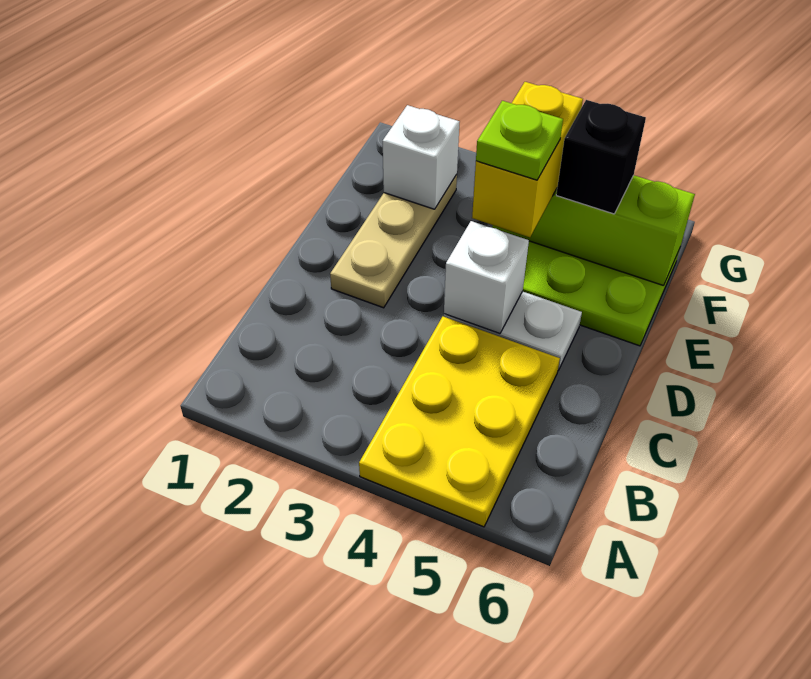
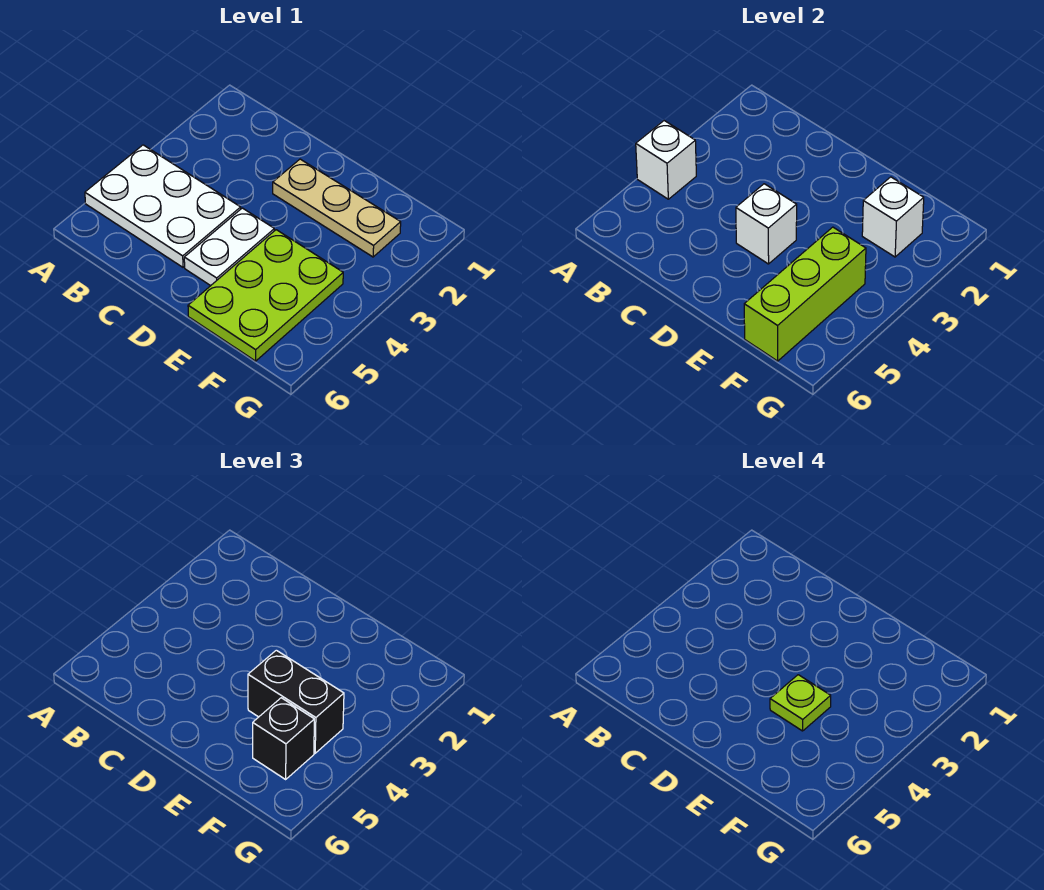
yellow 2x3 plate [359,316,560,527] -> white 2x3 plate [85,145,241,267]
none -> white 1x1 brick [636,121,696,199]
yellow 1x2 brick [472,82,583,237] -> black 1x2 brick [248,650,344,753]

